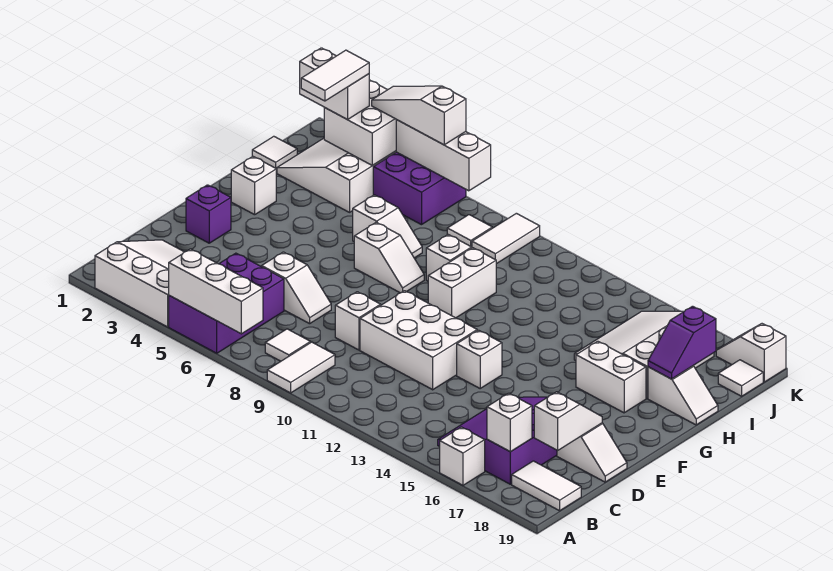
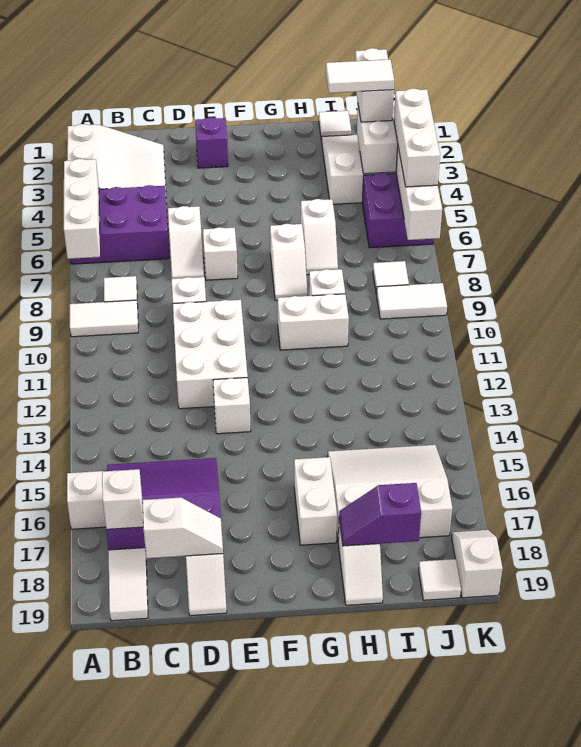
white 1x1 brick [231,156,276,215] -> white 1x1 brick moved to [203,227,238,280]
white 1x3 slope [372,86,466,145] -> white 1x3 brick [394,88,440,187]

